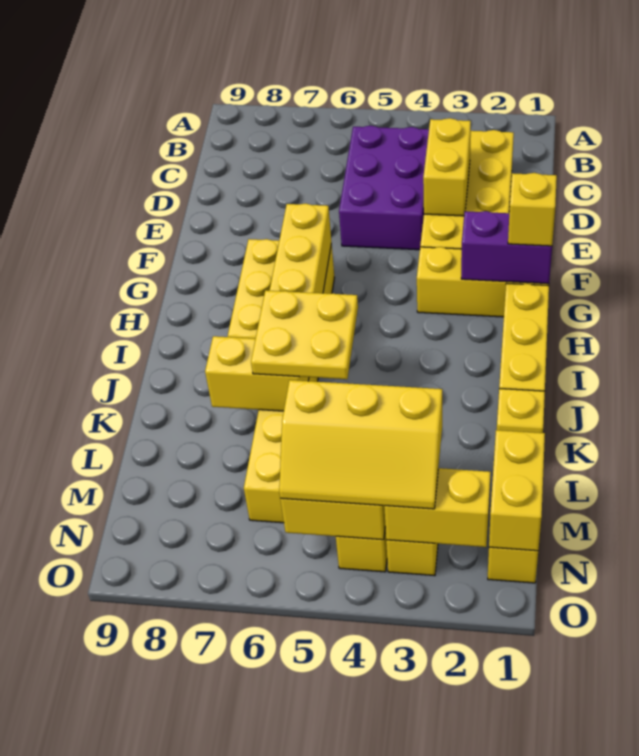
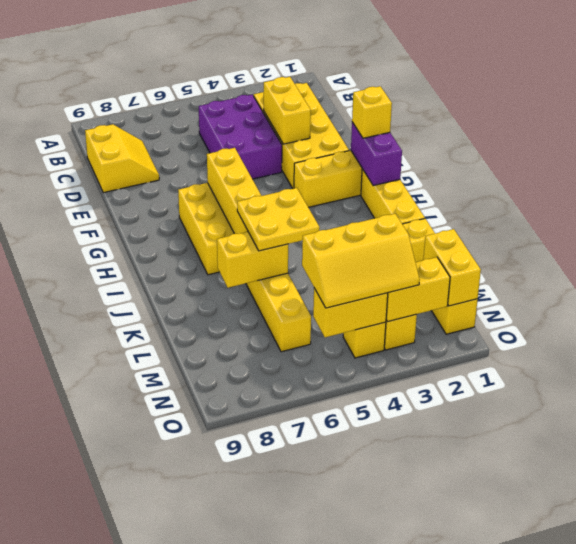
none -> yellow 2x2 slope [85,124,159,193]
purple 1x2 brick [461,211,552,284] -> purple 1x2 brick turned to [351,122,402,185]

